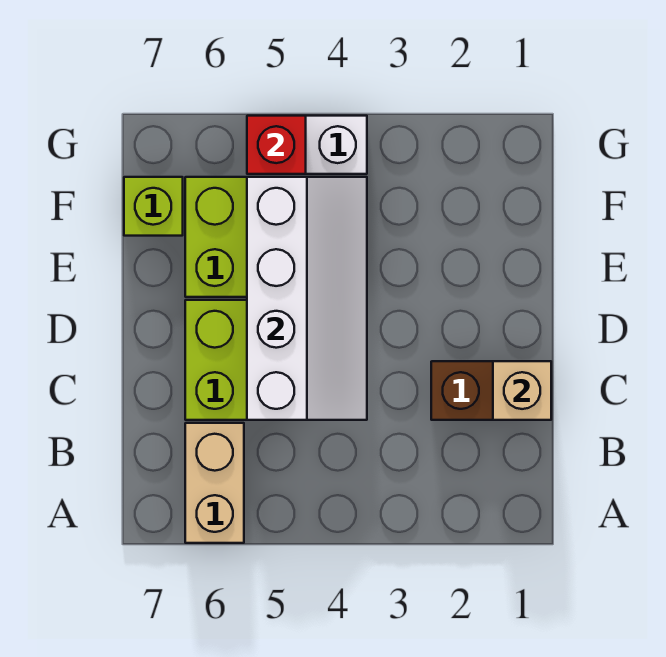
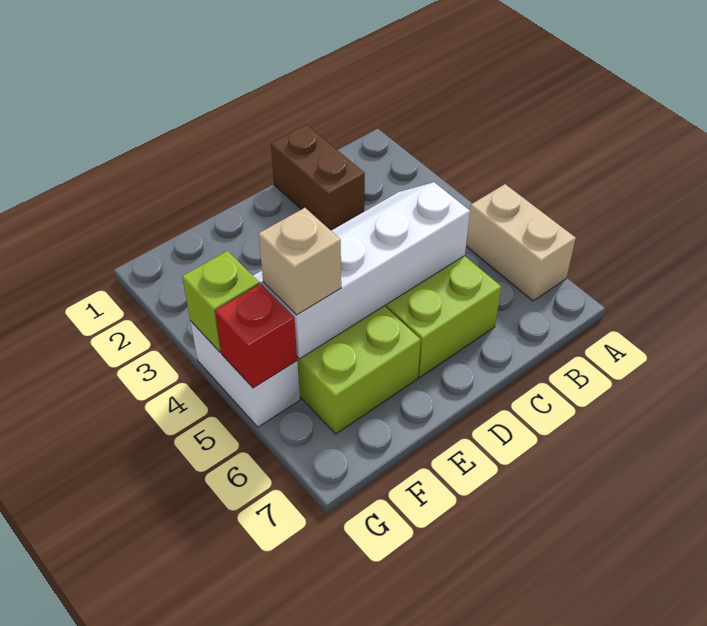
tan 1x2 brick [185,423,244,543] -> tan 1x2 brick turned to [466,184,576,301]
tan 1x1 brick [493,361,551,420] -> tan 1x1 brick moved to [259,208,341,315]
lime 1x1 brick [124,177,183,236] -> lime 1x1 brick moved to [182,251,260,352]

